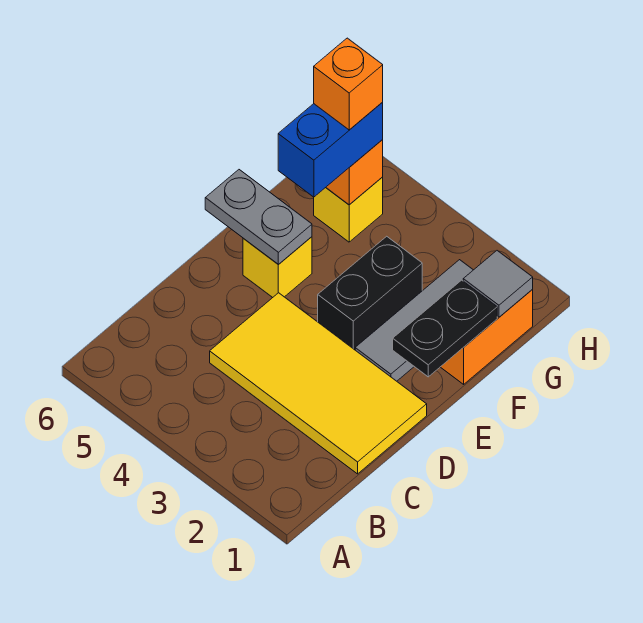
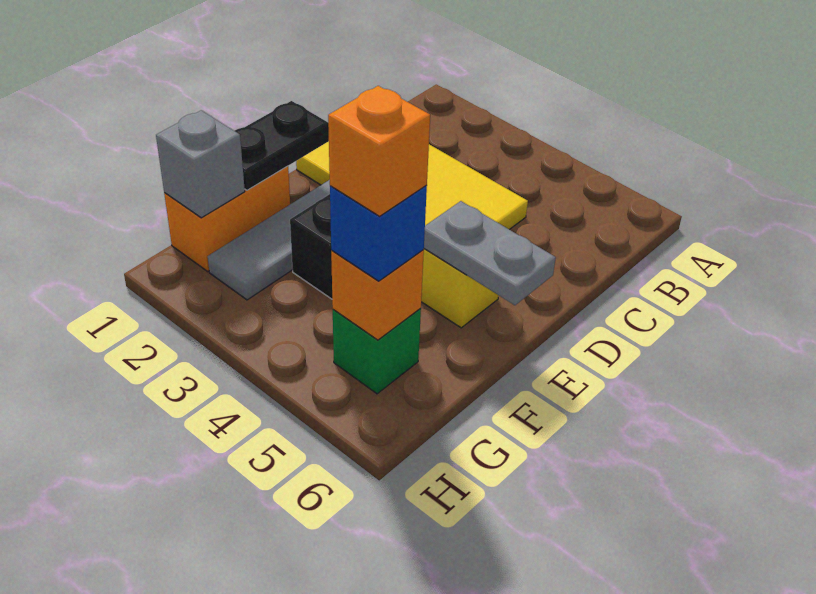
blue 1x2 brick [278,102,383,197] -> blue 1x1 brick [330,185,427,281]
grey 1x1 tile [463,251,533,317] -> grey 1x1 brick [156,110,245,218]
yellow 1x1 brick [314,177,383,242] -> green 1x1 brick [333,308,421,394]

